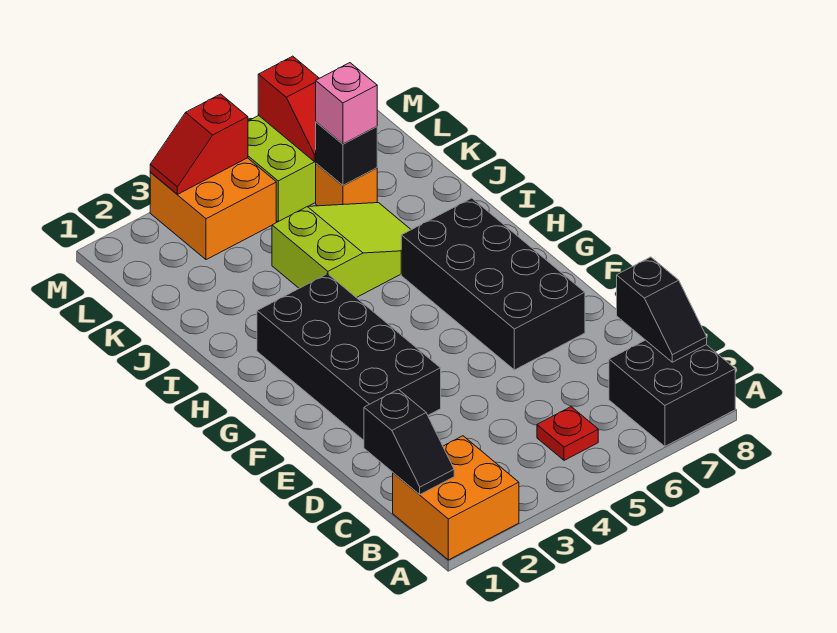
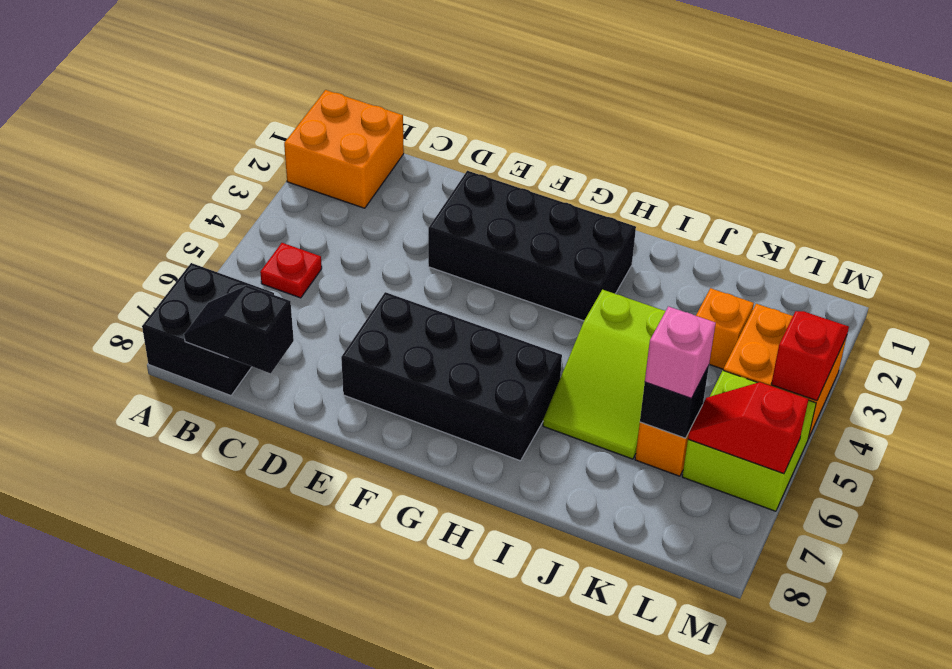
black 1x2 slope [364,389,454,495] -> none
none -> orange 1x1 brick [696,288,754,369]

